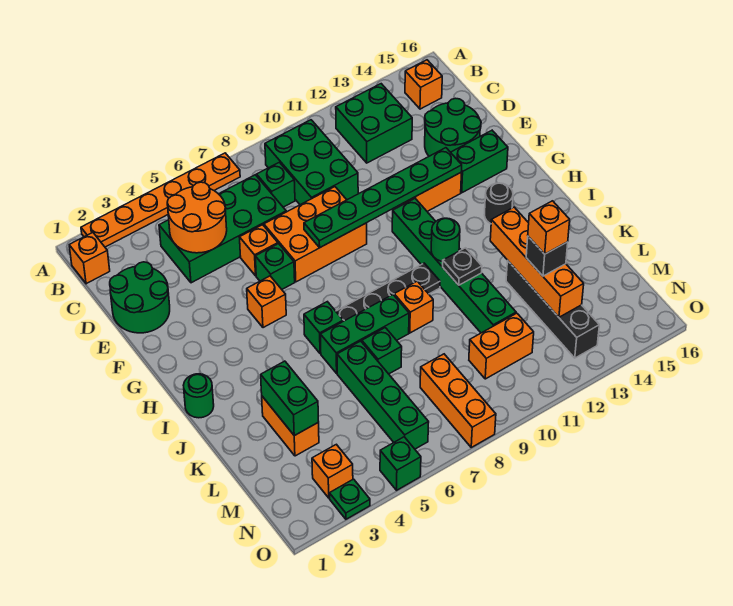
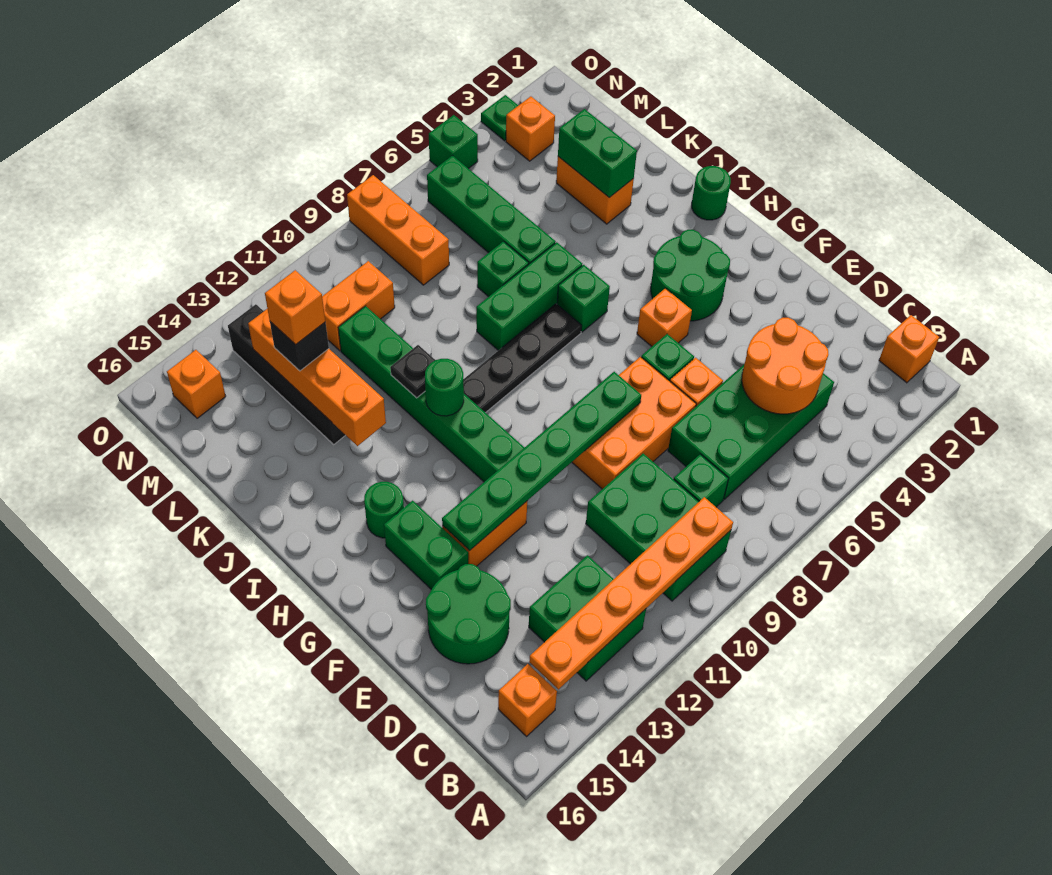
orange 1x6 plate [81,153,240,247] -> orange 1x6 plate moved to [529,497,733,689]
green 2x2 round brick [110,262,170,333] -> green 2x2 round brick moved to [651,230,730,321]
green 1x2 brick [451,131,508,193] -> green 1x2 brick turned to [384,501,468,590]
black 1x1 round brick [484,183,513,224] -> green 1x1 round brick [364,482,404,538]
orange 1x1 brick [394,281,433,333] -> orange 1x1 brick moved to [167,350,226,418]

